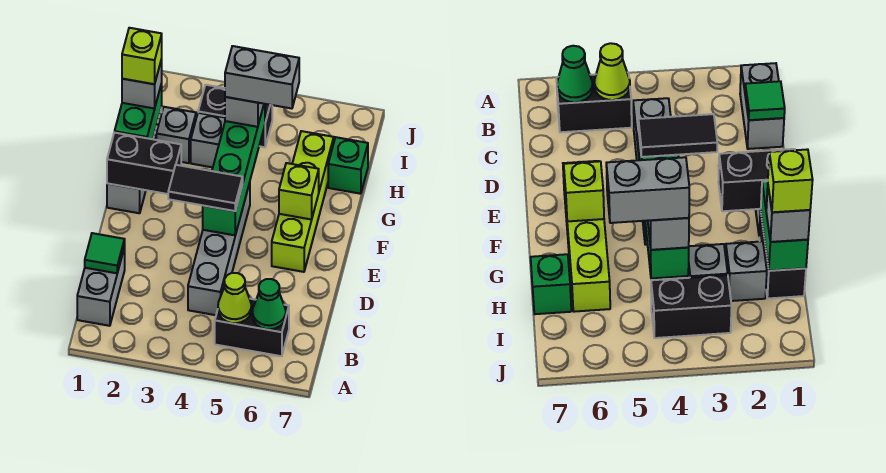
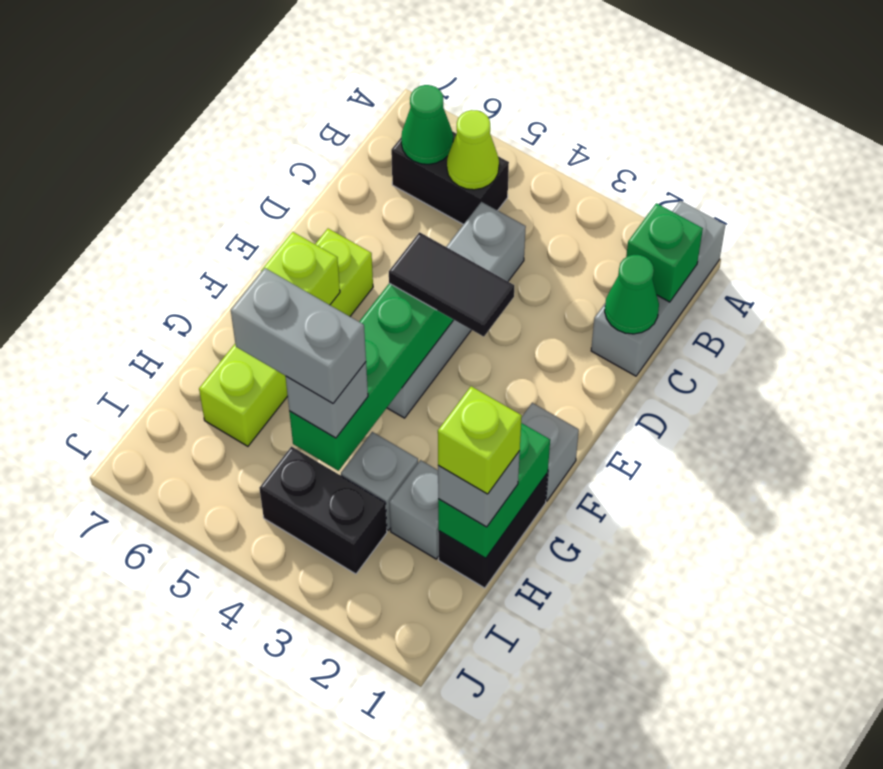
grey 1x2 brick [77,247,125,326] -> grey 1x3 brick [591,201,725,376]
green 1x1 tile [85,233,125,273] -> green 1x1 cone [605,255,659,334]
black 1x2 brick [107,132,181,194] -> none
green 1x1 brick [328,137,368,194] -> green 1x1 brick moved to [626,203,703,302]

